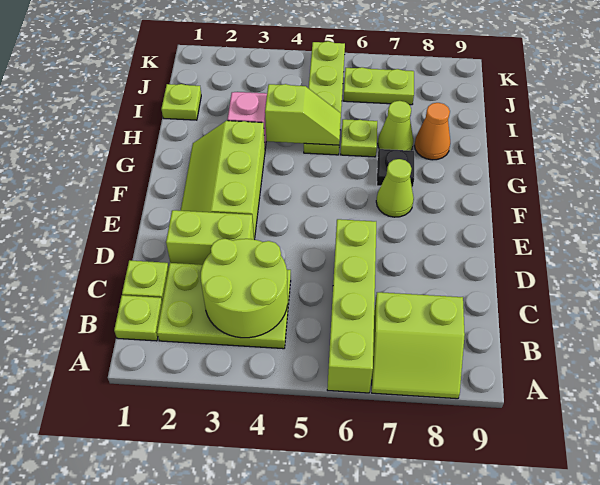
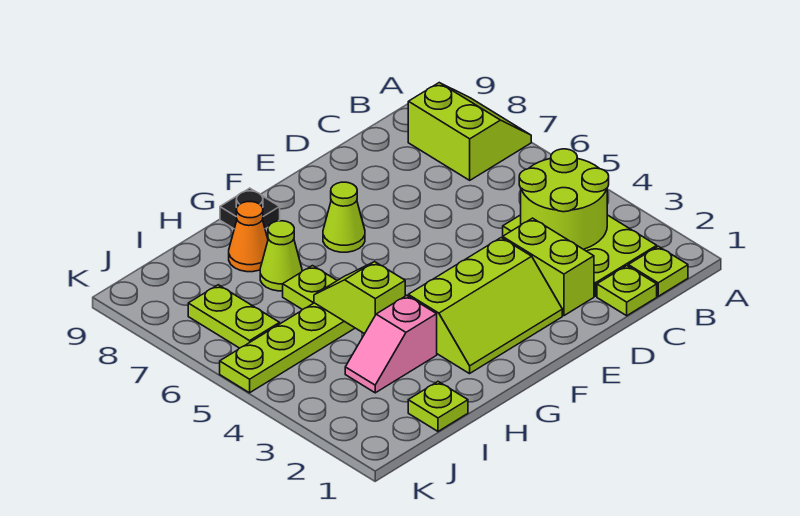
lime 1x4 brick [327,219,376,393] -> none
black 1x1 plate [377,149,414,188] -> black 1x1 plate moved to [220,188,280,229]

